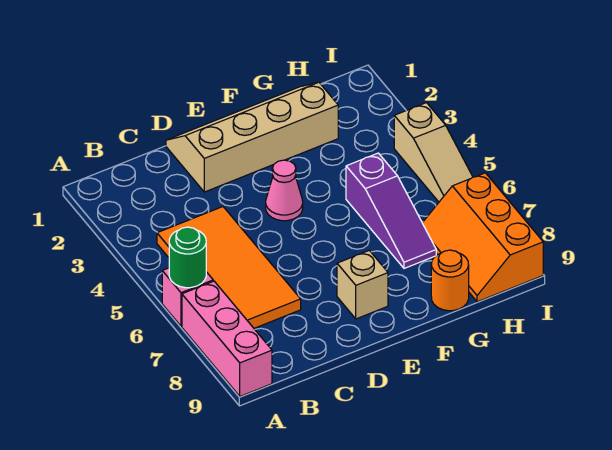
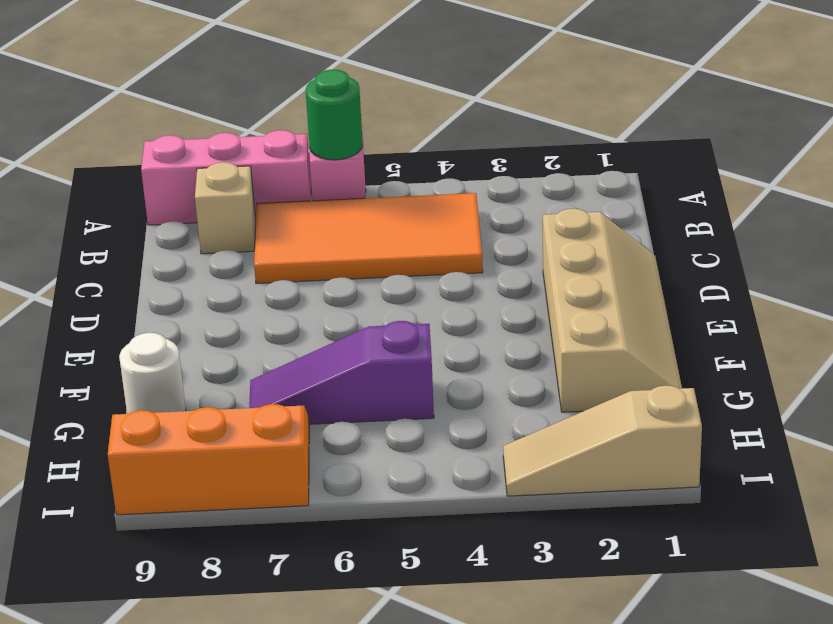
pink 1x1 cone [266,160,303,221] -> none
tan 1x1 brick [337,250,388,319] -> tan 1x1 brick moved to [195,162,256,254]
orange 1x1 round brick [431,250,469,311] -> white 1x1 round brick [119,333,186,414]
tan 1x3 slope [394,103,473,202] -> tan 1x3 slope moved to [503,386,702,496]

